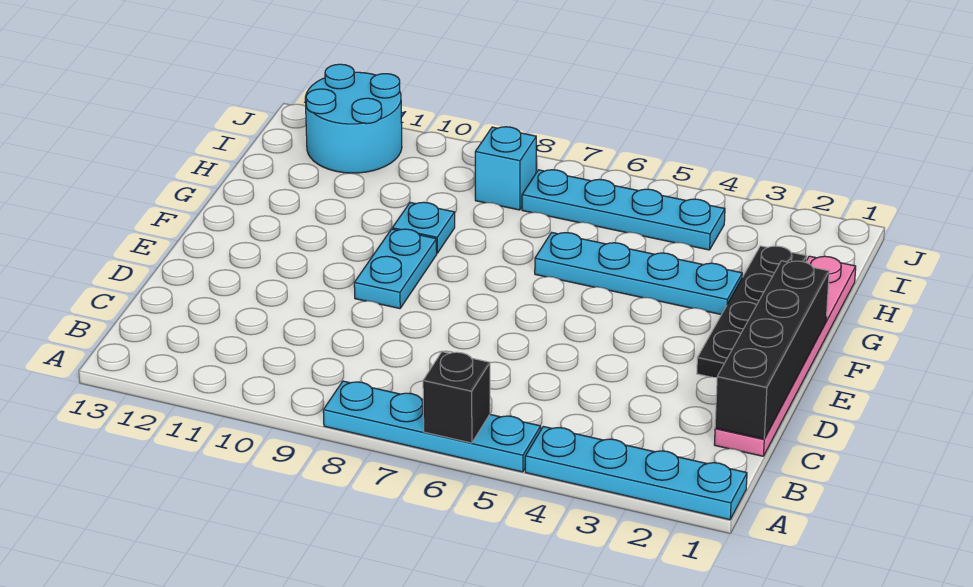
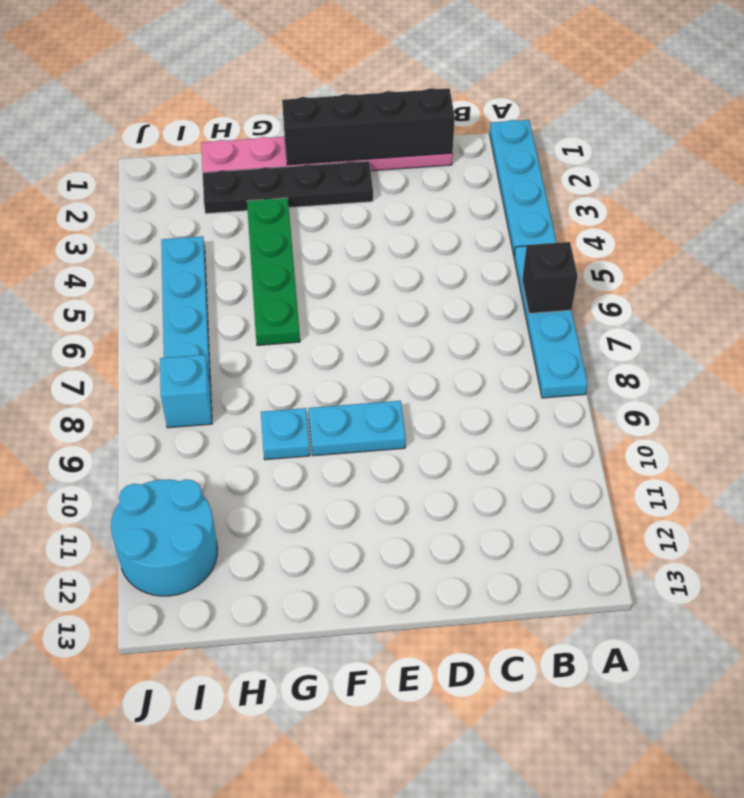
cyan 1x4 plate [535,232,742,315] -> green 1x4 plate [247,198,300,345]

